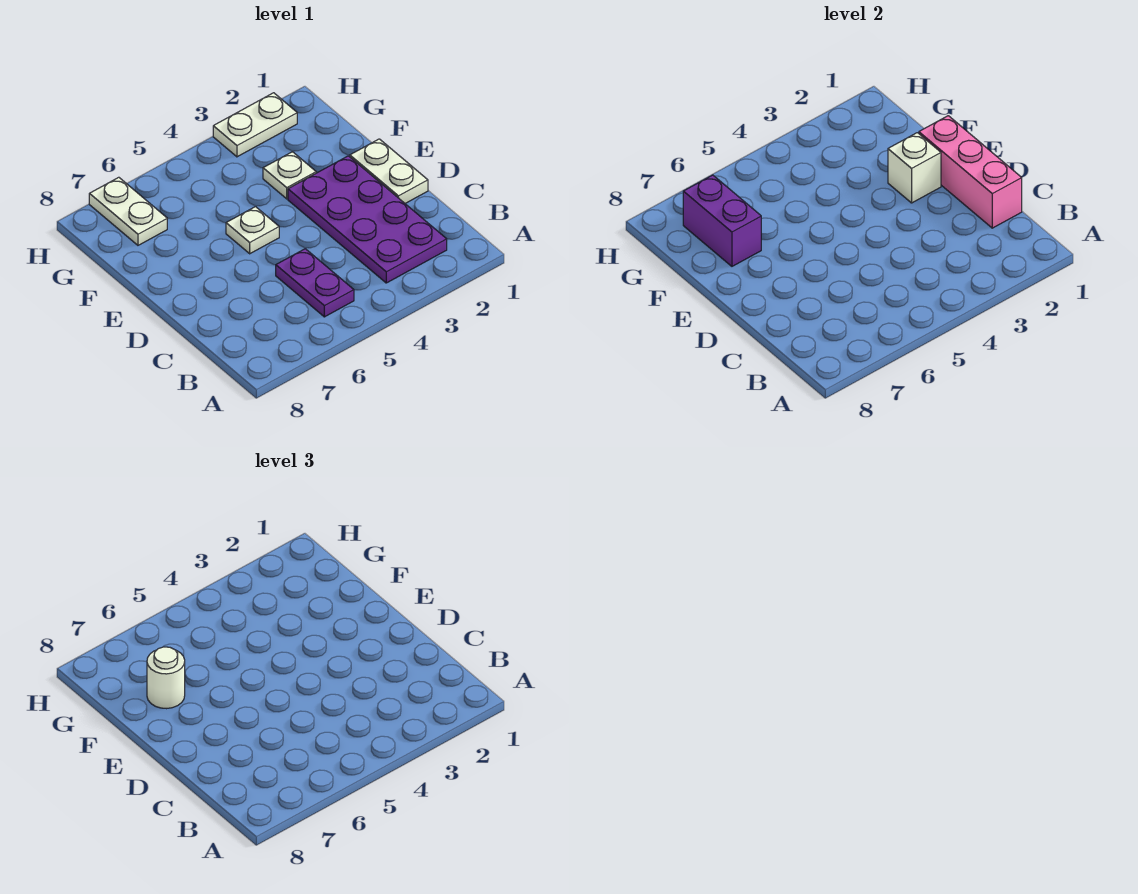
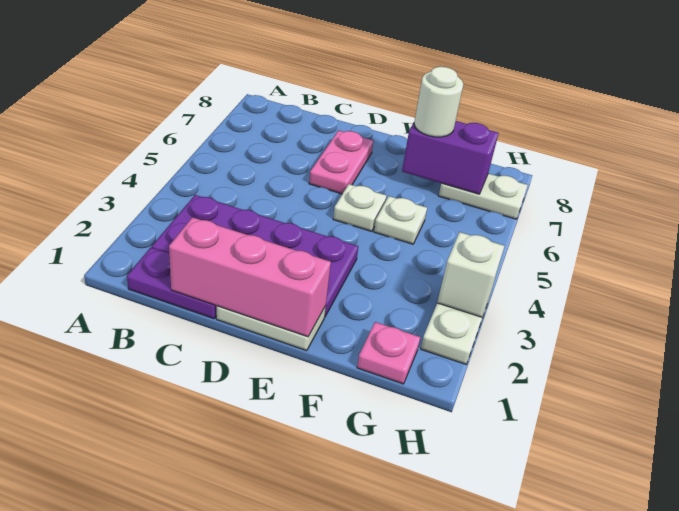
purple 1x2 plate [276,249,354,317] -> purple 1x2 plate moved to [127,248,217,319]
none -> pink 1x2 plate [309,130,373,194]
white 1x1 brick [888,133,941,203] -> white 1x1 brick moved to [437,232,505,317]
white 1x1 plate [263,152,316,199] -> white 1x1 plate moved to [374,196,427,244]
none -> pink 1x1 plate [357,322,420,384]

